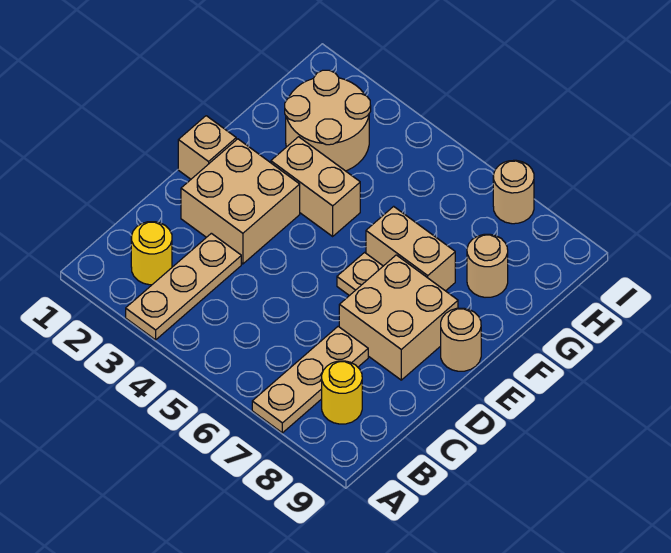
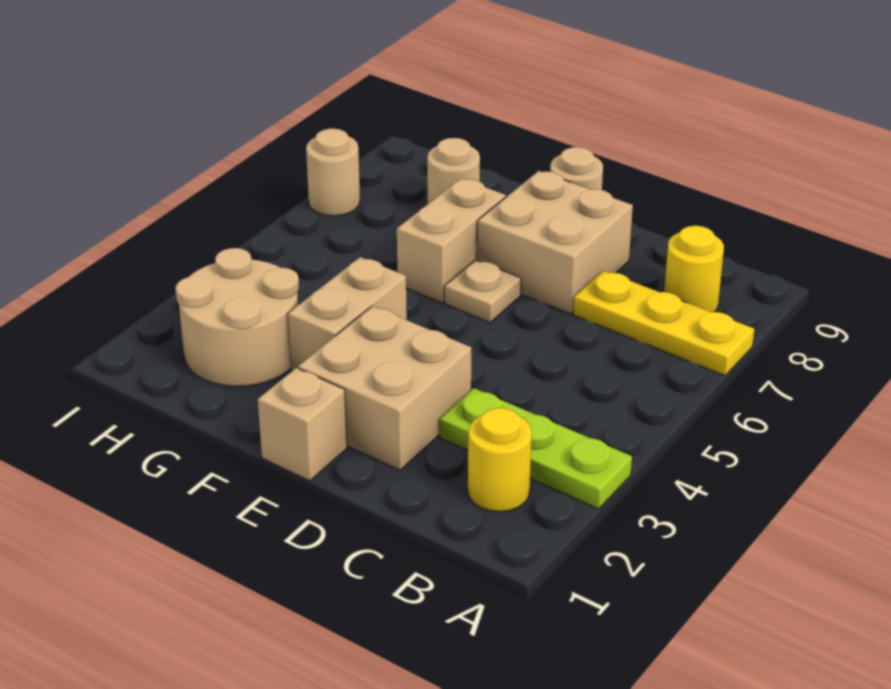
tan 1x3 plate [126,233,241,340] -> lime 1x3 plate [440,388,632,509]
tan 1x3 plate [252,326,368,433] -> yellow 1x3 plate [573,271,754,376]

